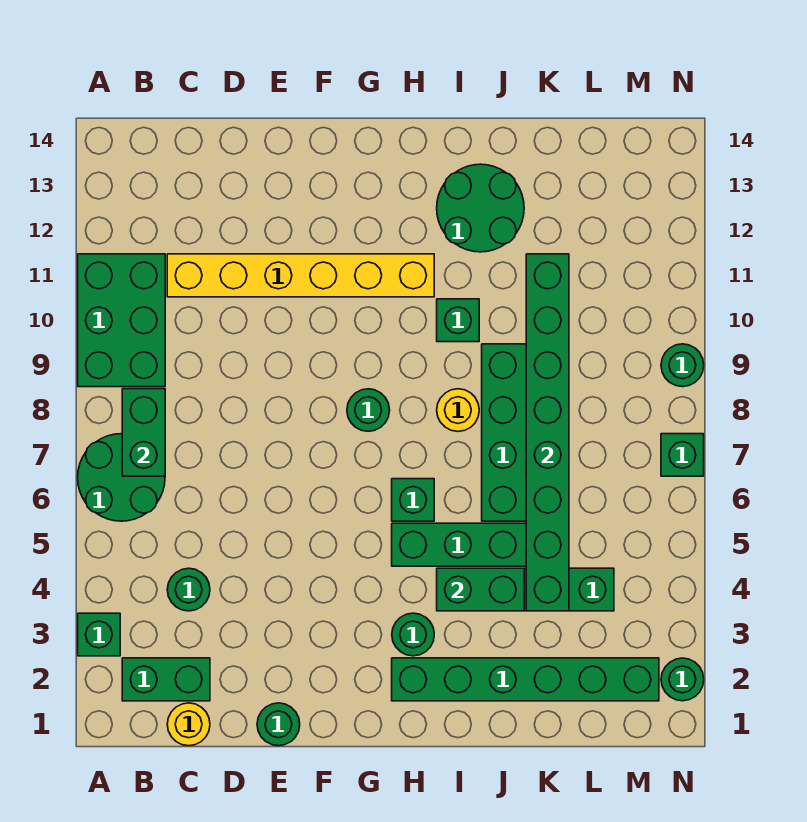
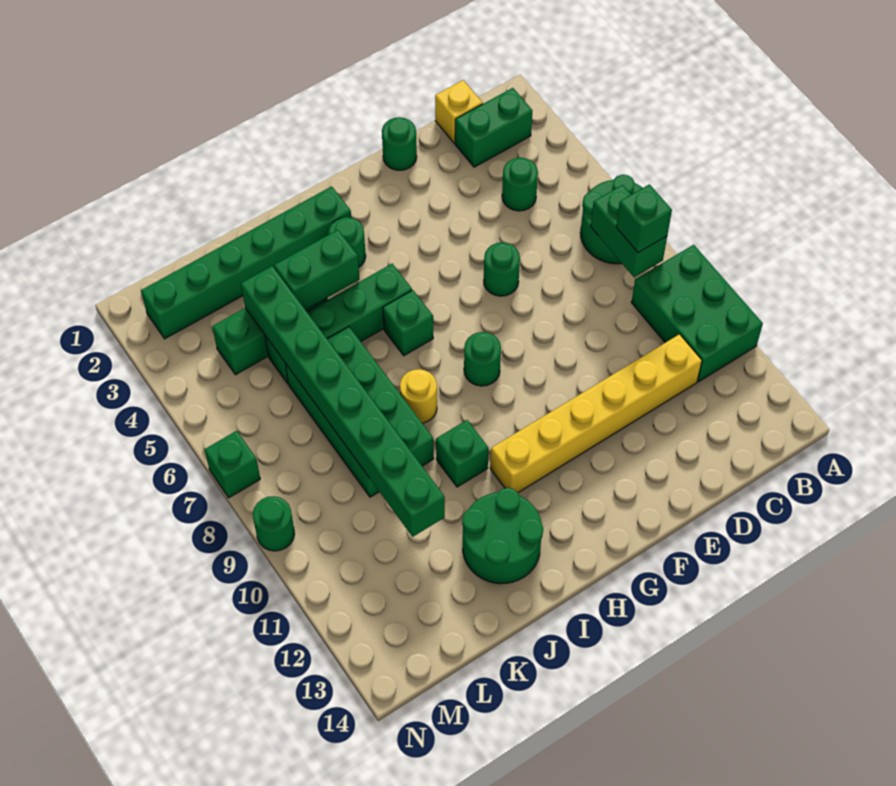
green 1x1 brick [78,613,120,656] -> green 1x1 brick moved to [616,184,672,253]
yellow 1x1 round brick [167,703,210,746] -> yellow 1x1 brick [435,80,483,143]
green 1x1 round brick [661,658,704,701] -> green 1x1 round brick moved to [484,242,520,296]

